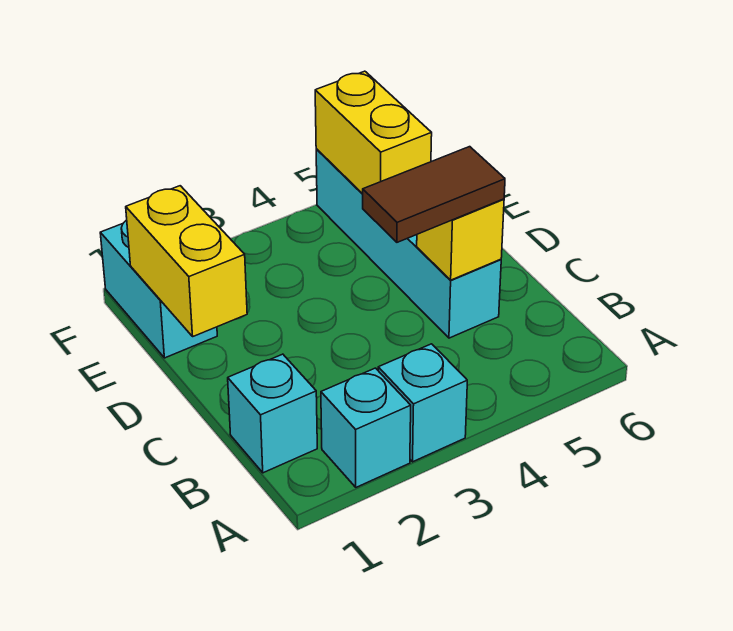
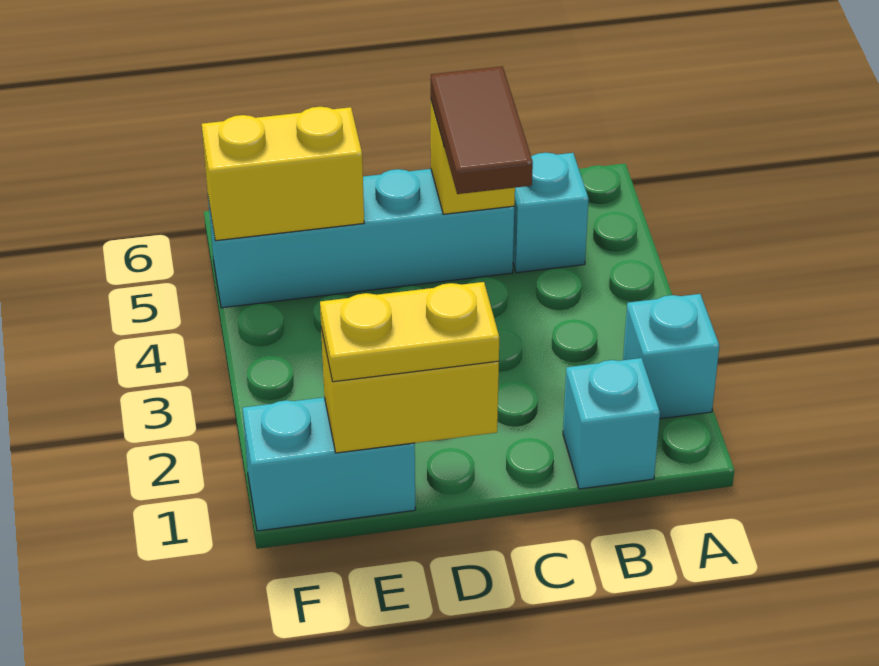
cyan 1x1 brick [378,344,467,462] -> cyan 1x1 brick moved to [513,153,589,273]
none -> yellow 1x2 plate [320,282,499,382]

